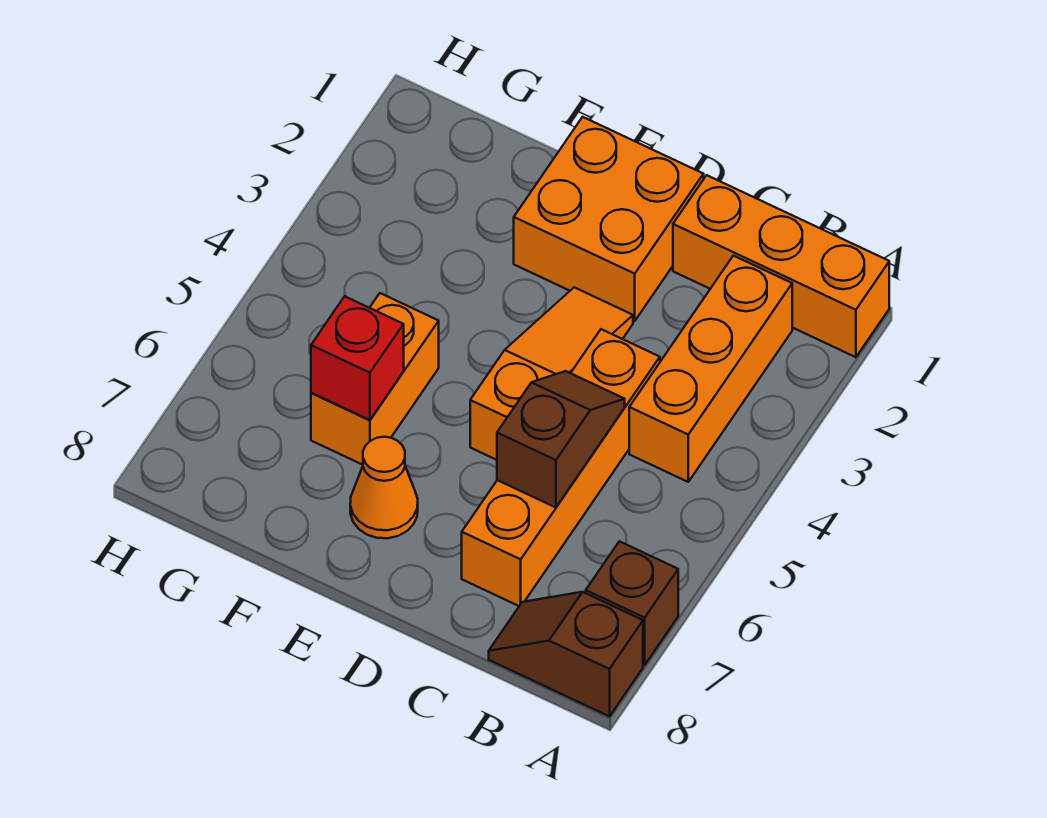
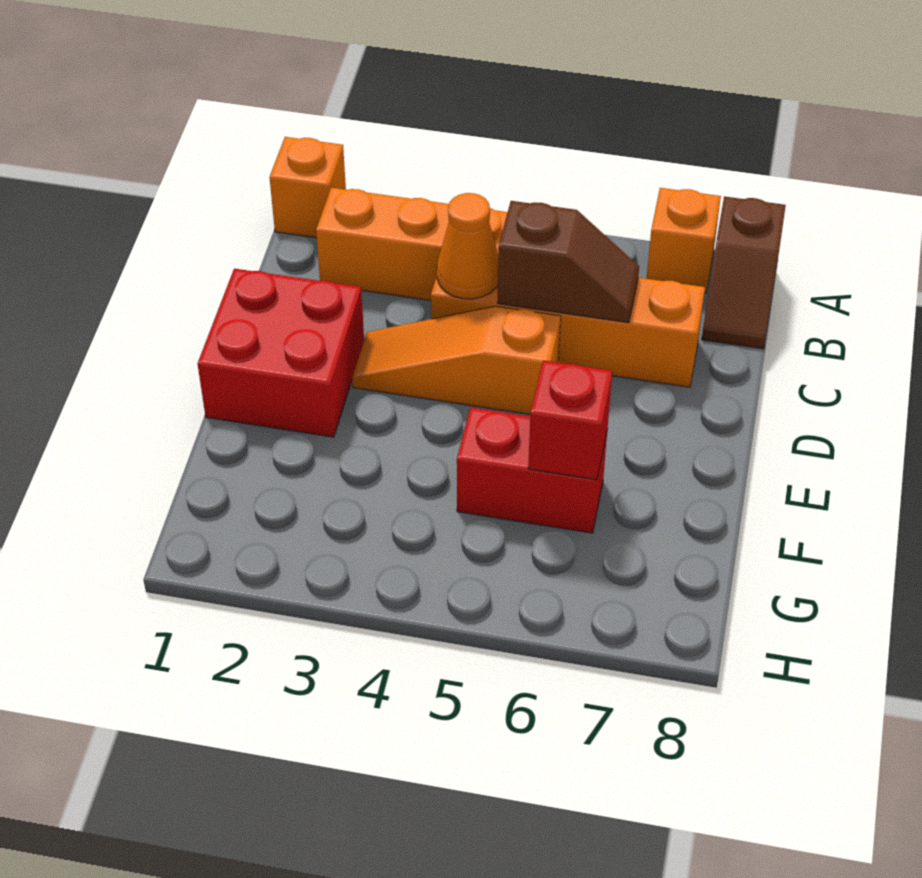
orange 1x3 brick [673,175,889,357] -> orange 1x1 brick [269,137,346,238]
brown 1x1 brick [586,541,678,665] -> orange 1x1 brick [646,188,721,293]
brown 1x2 slope [497,371,625,507] -> brown 1x2 slope turned to [498,201,639,323]
orange 2x2 brick [514,117,704,321] -> red 2x2 brick [197,269,364,437]
orange 1x1 cone [350,437,418,538] -> orange 1x1 cone moved to [437,193,498,299]
orange 1x2 brick [311,293,439,465] -> red 1x2 brick [457,408,607,533]

